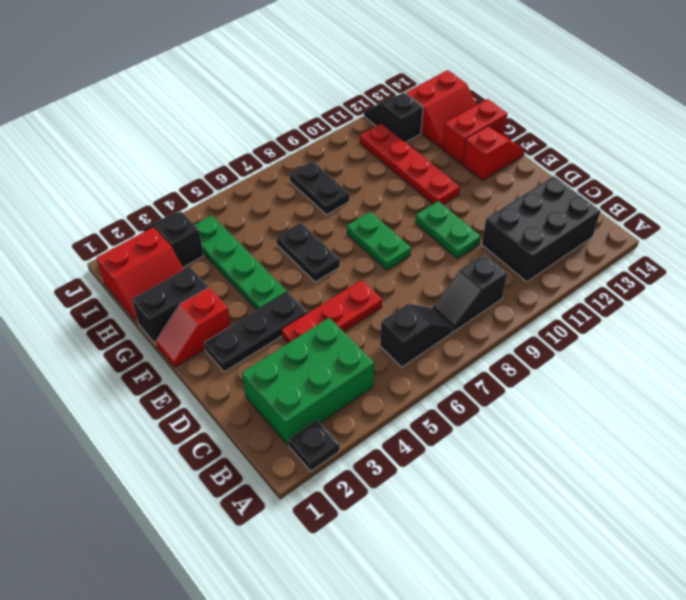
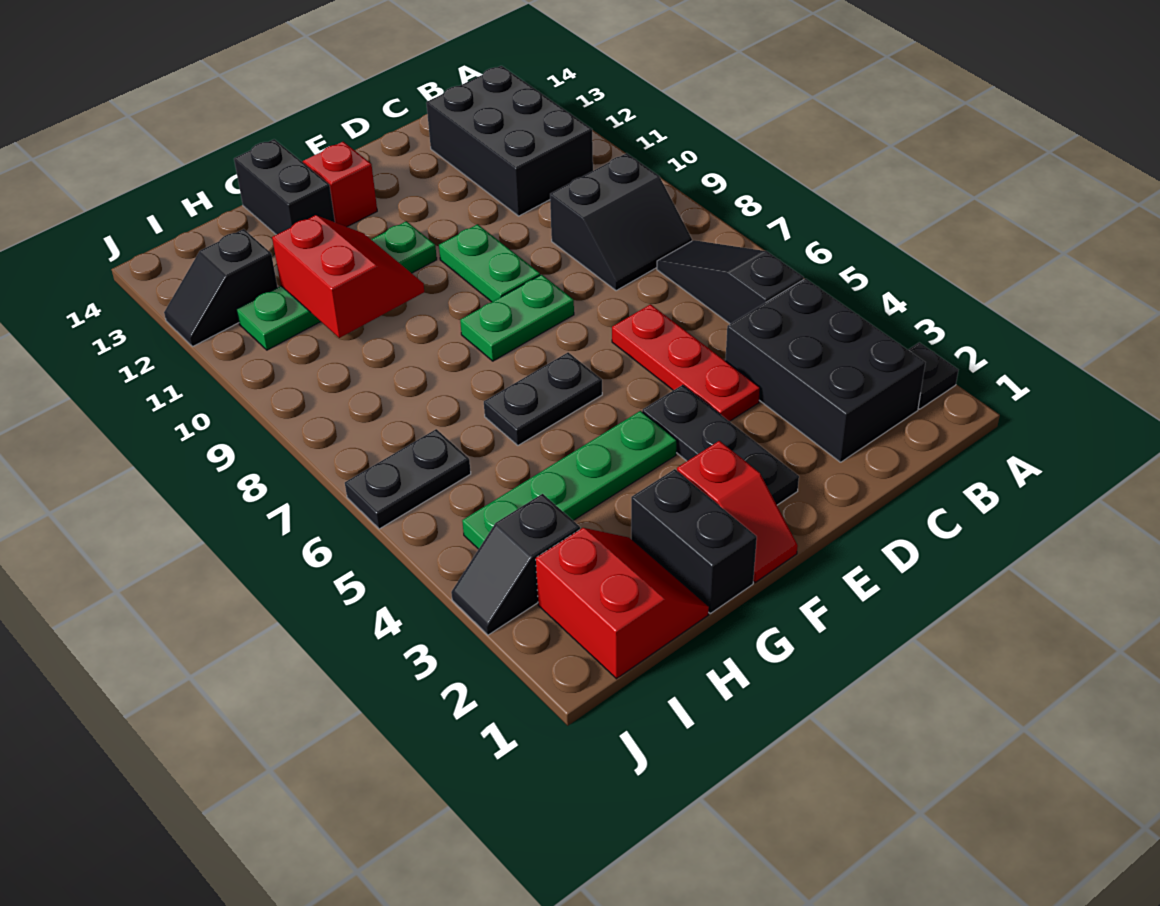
green 2x3 brick [242,318,374,445] -> black 2x3 brick [725,279,925,462]
black 1x2 slope [380,304,453,367] -> black 1x3 slope [657,240,804,324]
black 1x2 slope [432,254,507,332] -> black 2x2 slope [550,153,692,291]
green 1x2 plate [415,201,481,258] -> green 1x2 plate turned to [439,224,540,302]
red 1x4 plate [360,123,460,204] -> green 1x4 plate [236,221,437,350]
red 1x2 brick [443,99,507,164] -> black 1x2 brick [234,139,335,235]
black 1x2 plate [290,161,349,215] -> black 1x2 plate moved to [345,429,471,529]
red 2x2 slope [406,70,476,148] -> red 2x2 slope moved to [272,215,424,338]

